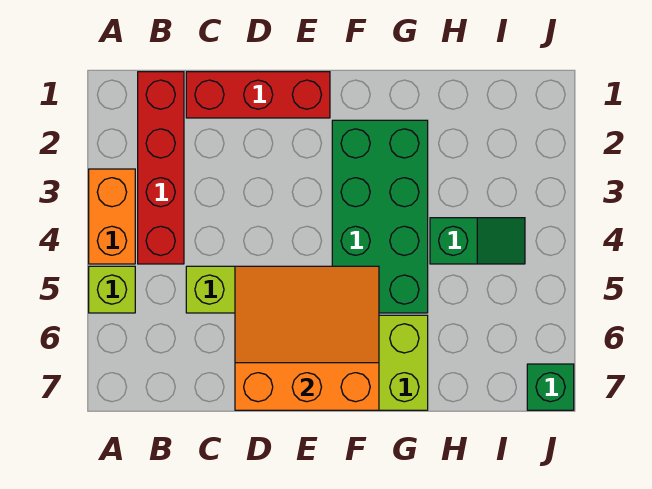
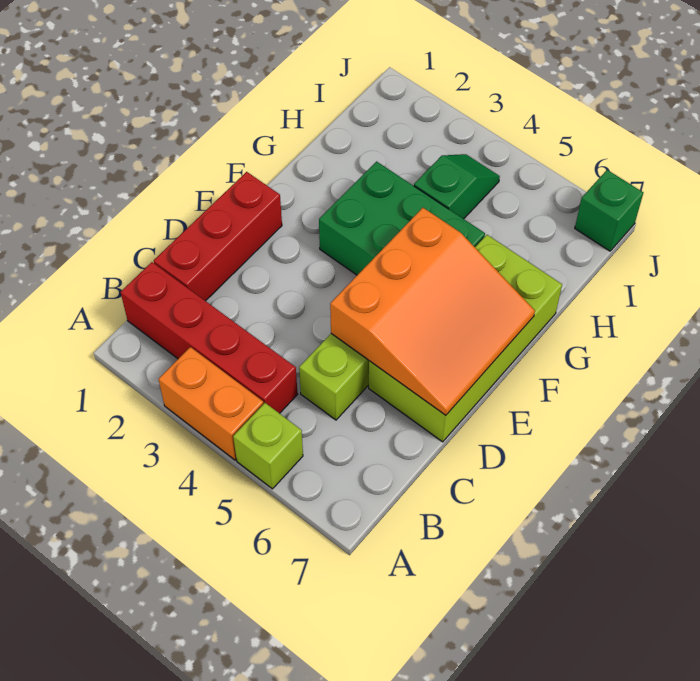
orange 3x3 slope [235,266,379,410] -> orange 3x3 slope turned to [330,208,535,415]
green 2x4 brick [332,120,428,313] -> green 2x3 brick [319,162,485,275]

